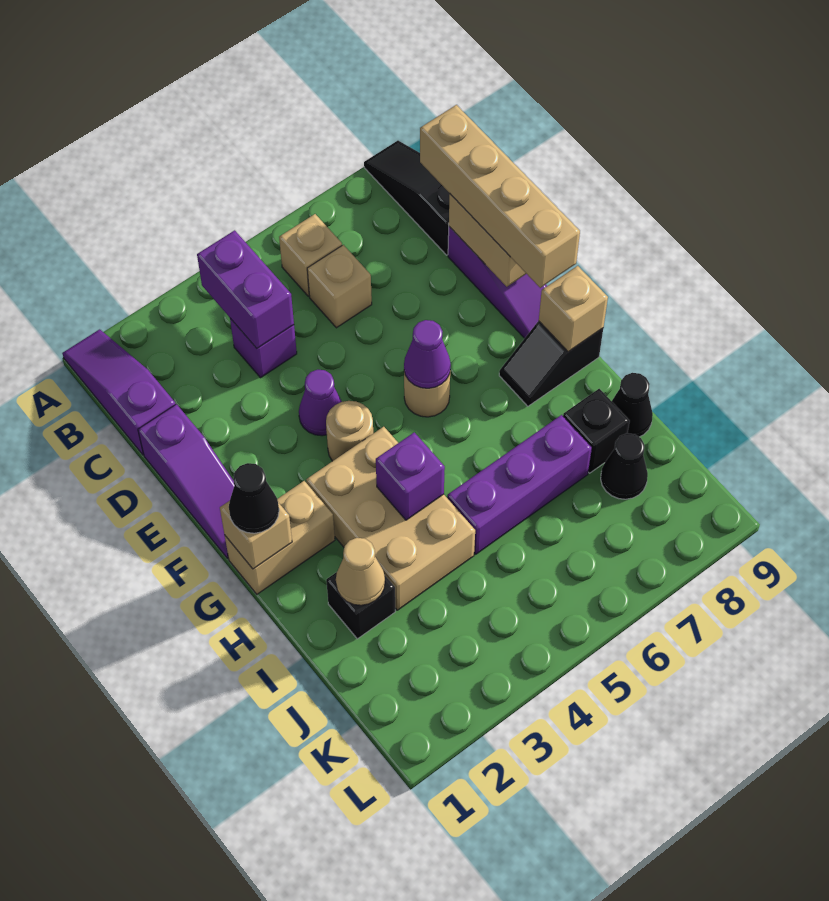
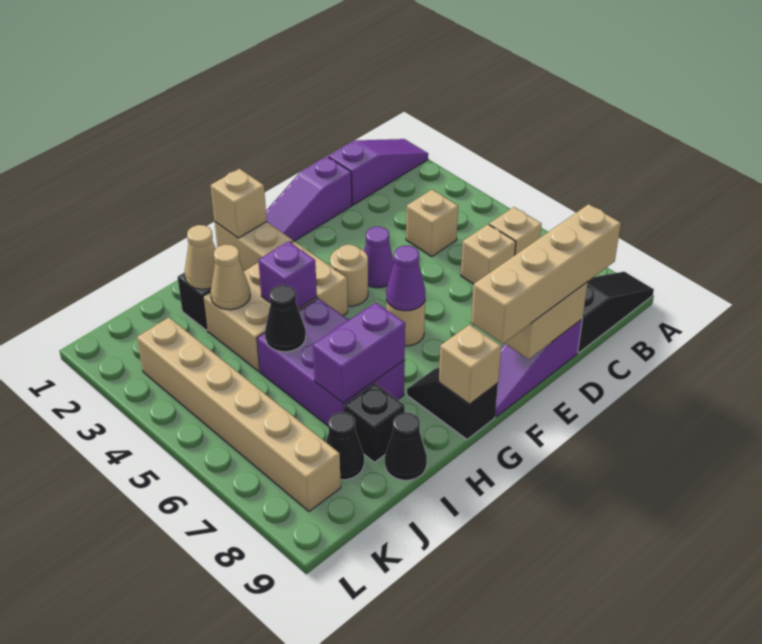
purple 1x2 brick [197,230,294,348] -> purple 1x2 brick moved to [313,302,405,403]
purple 1x1 brick [230,318,297,378] -> tan 1x1 brick [406,190,458,256]
black 1x1 cone [229,463,279,533] -> black 1x1 cone moved to [265,285,306,352]
none -> tan 1x1 cone [211,245,250,310]
purple 1x3 brick [447,415,592,554] -> purple 2x3 brick [257,298,405,427]
none -> tan 1x6 brick [137,318,341,511]

